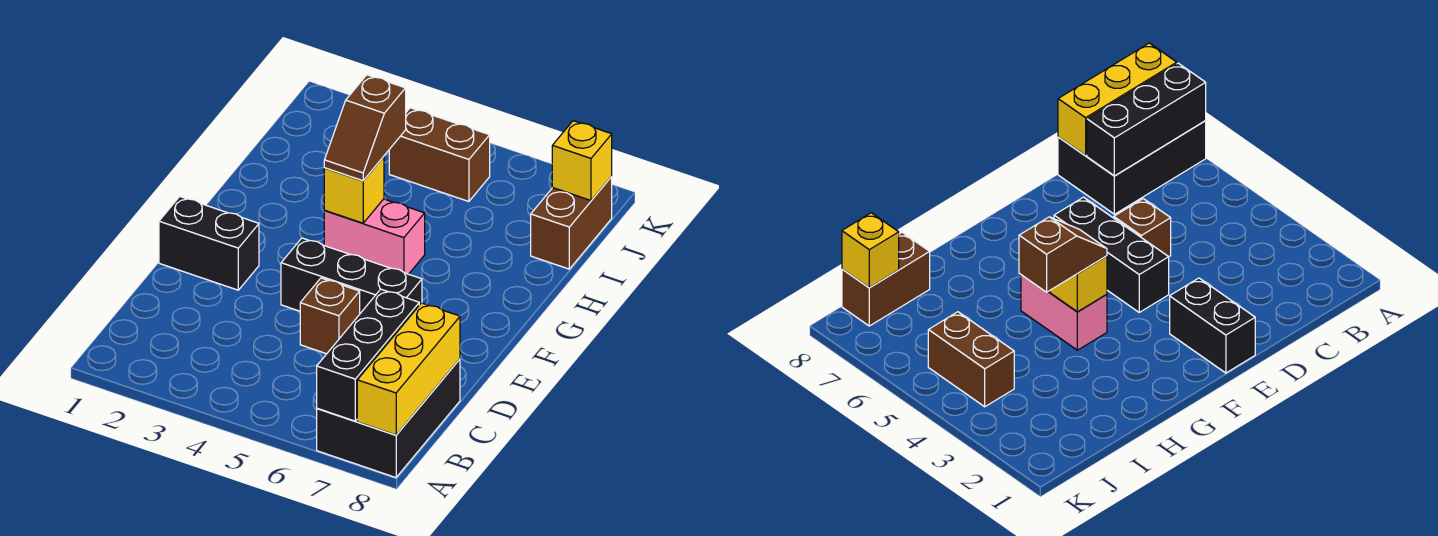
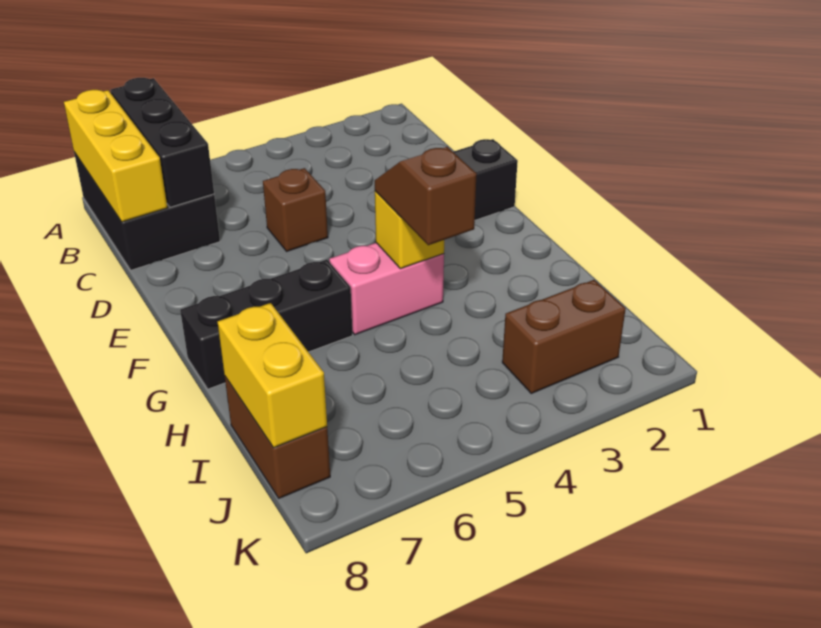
black 1x3 brick [281,238,422,313] -> black 1x3 brick moved to [180,260,353,389]
brown 1x2 brick [389,108,490,202] -> brown 1x2 brick moved to [502,280,625,393]
yellow 1x1 brick [552,121,612,200] -> yellow 1x2 brick [218,303,327,448]

